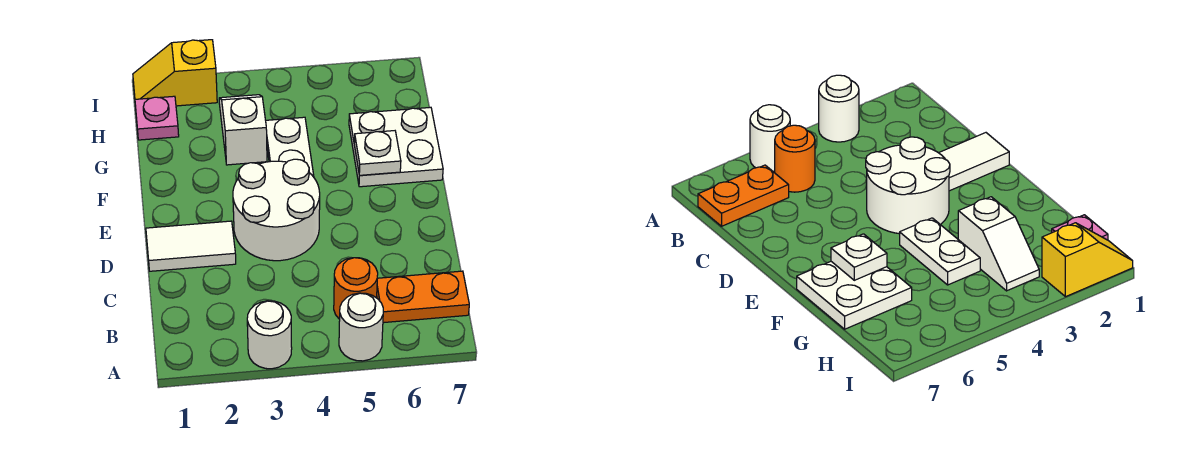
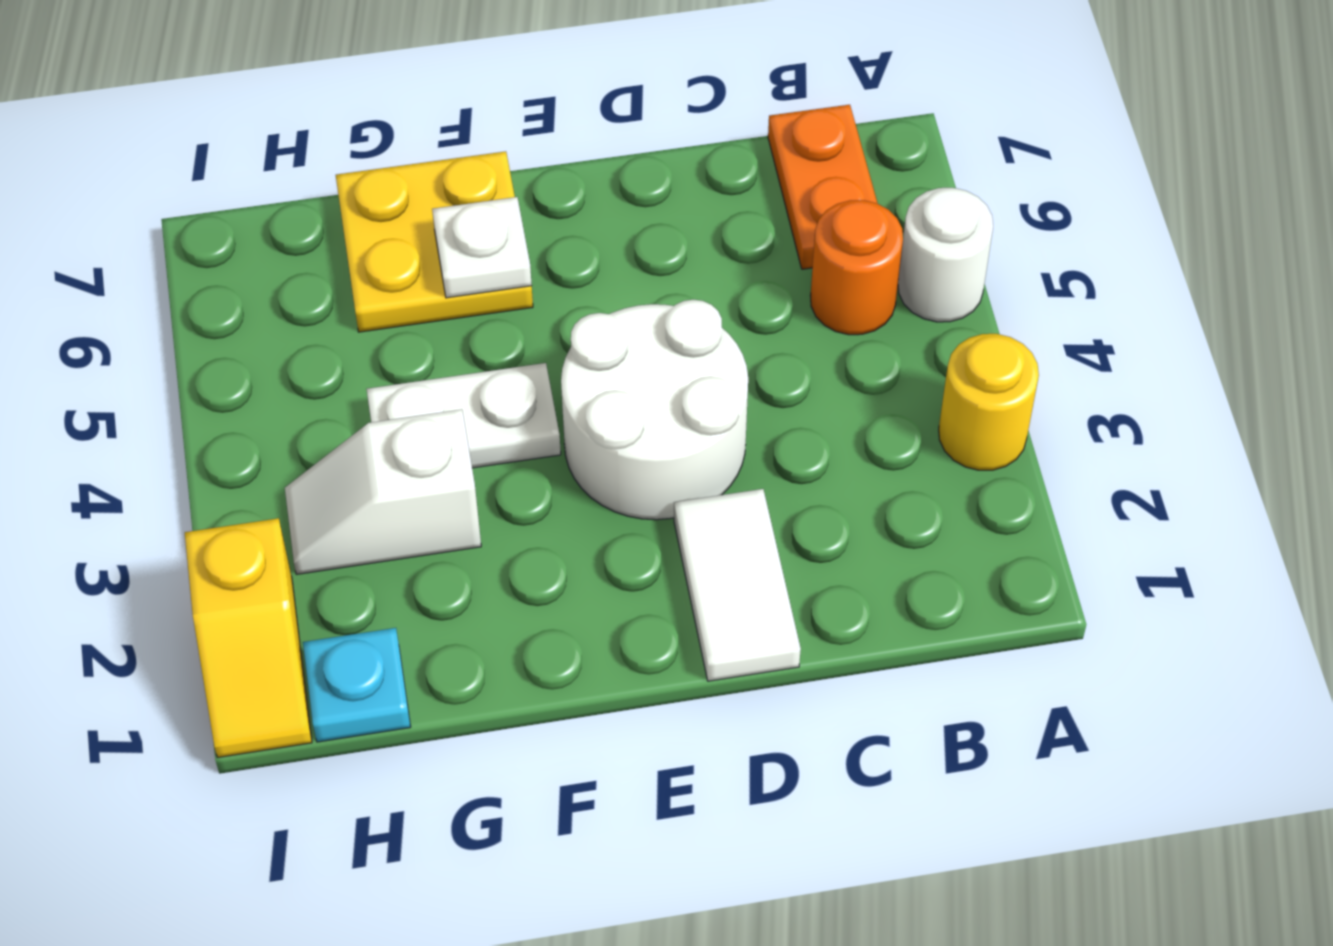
white 1x1 round brick [247,301,292,369] -> yellow 1x1 round brick [939,334,1039,470]
white 2x2 plate [349,107,443,187] -> yellow 2x2 plate [336,151,533,332]
pink 1x1 plate [135,96,179,140] -> cyan 1x1 plate [303,628,411,742]

